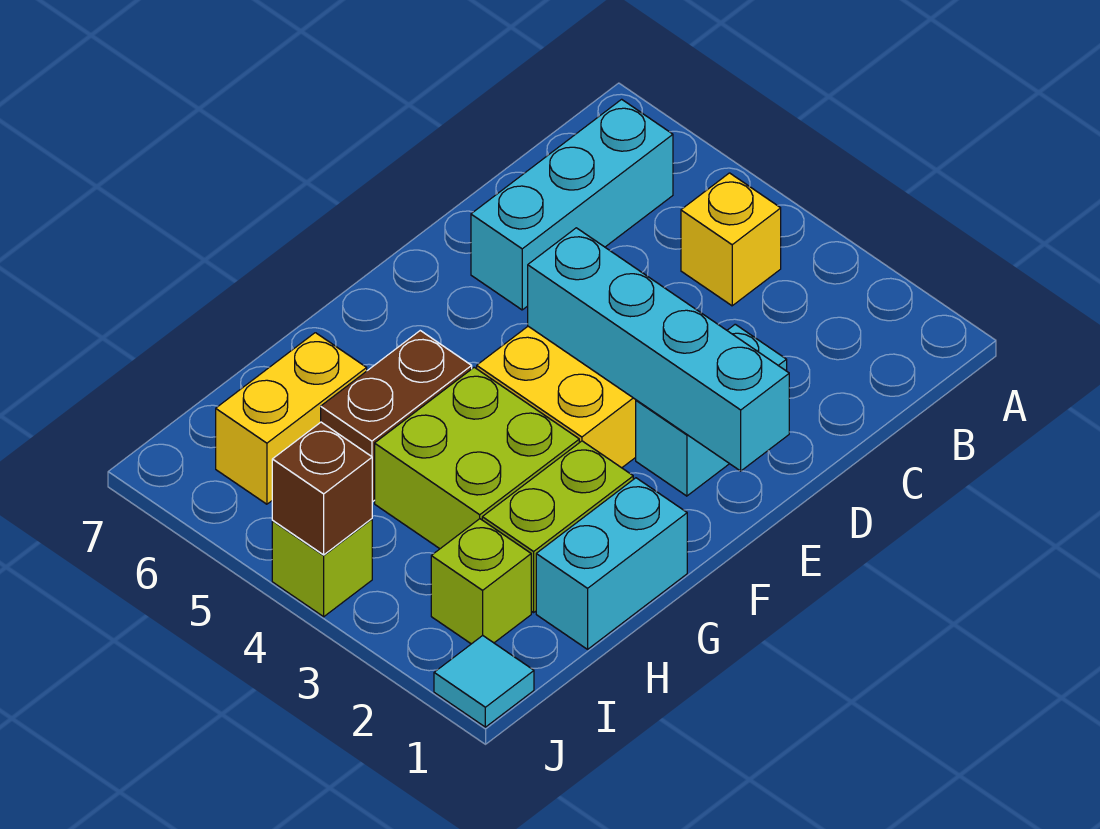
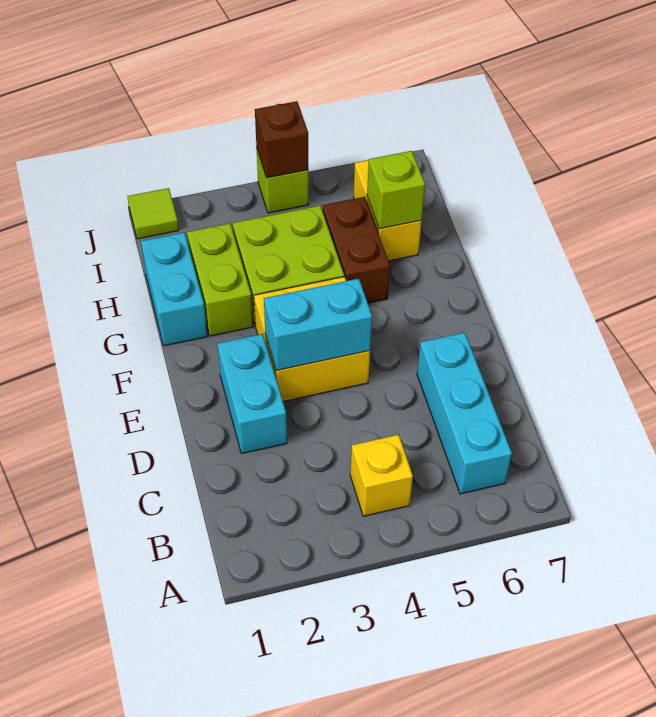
cyan 1x4 brick [528,228,789,471] -> cyan 1x2 brick [264,279,372,371]
lime 1x1 brick [431,519,531,644] -> lime 1x1 brick moved to [367,151,425,229]
cyan 1x1 tile [434,636,534,727] -> lime 1x1 tile [127,188,179,239]

